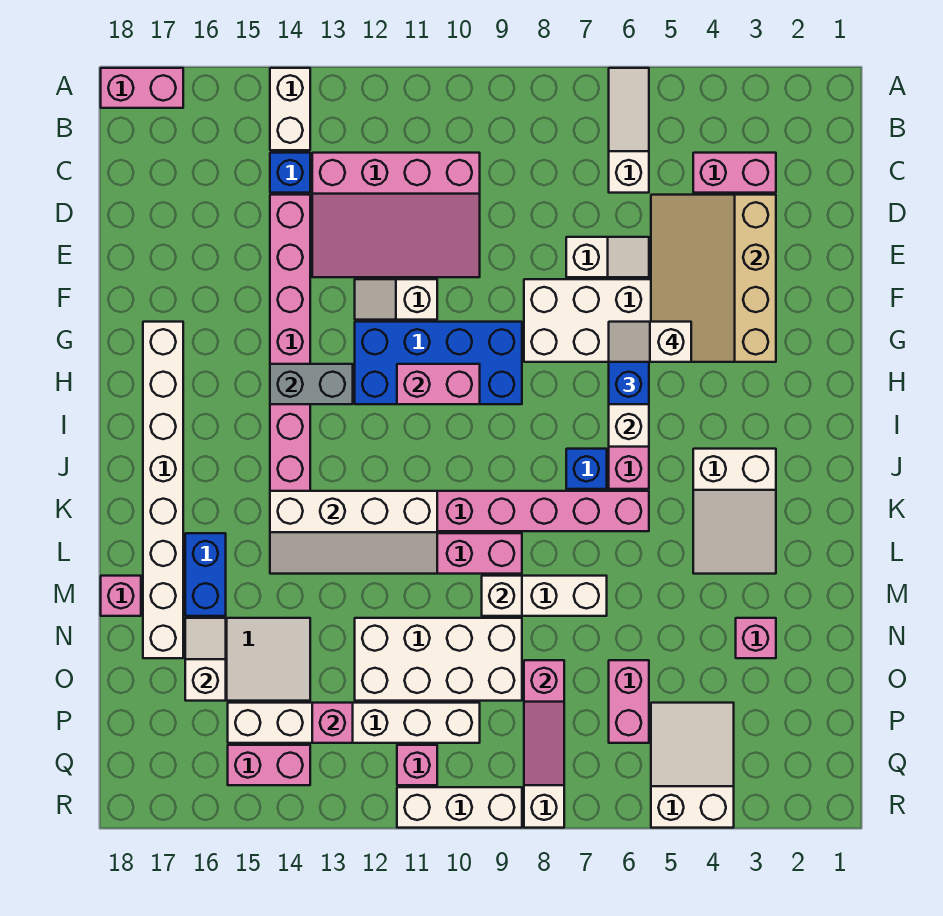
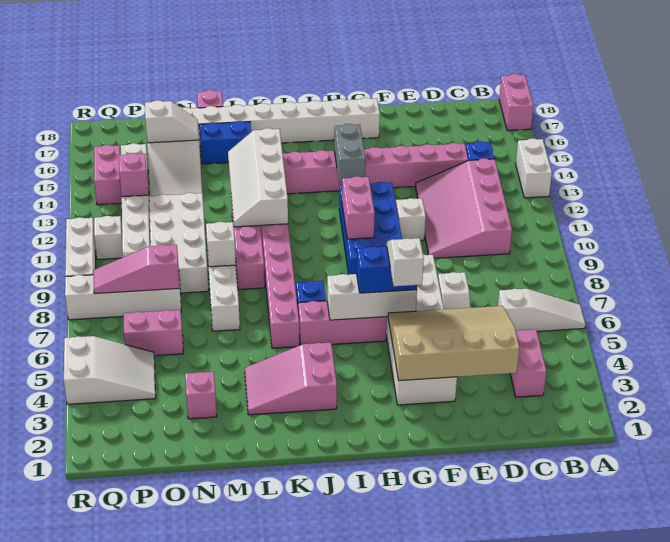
white 1x2 brick [270,68,310,150] -> white 1x2 brick turned to [516,138,552,198]
white 2x3 slope [693,449,776,574] -> pink 2x3 slope [245,342,337,415]
pink 1x1 brick [397,745,437,785] -> white 1x1 brick [94,216,123,259]

